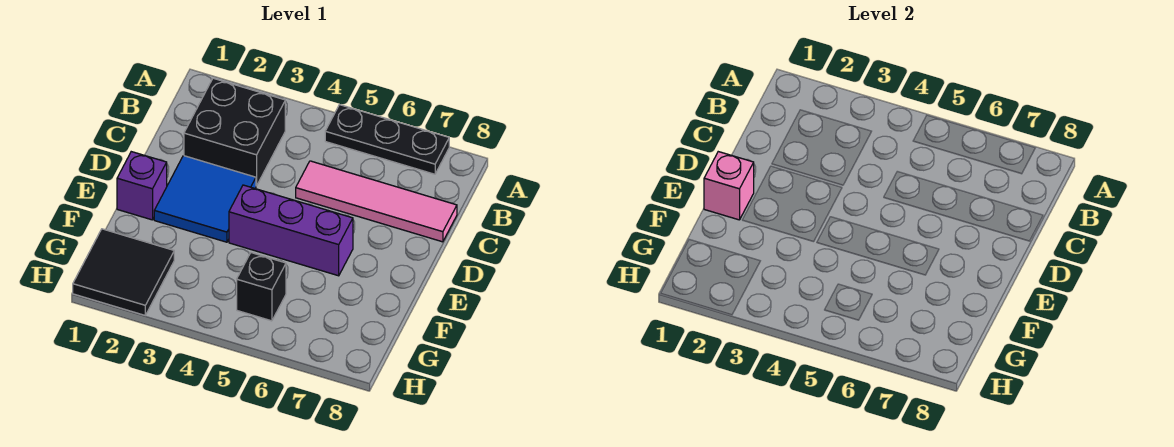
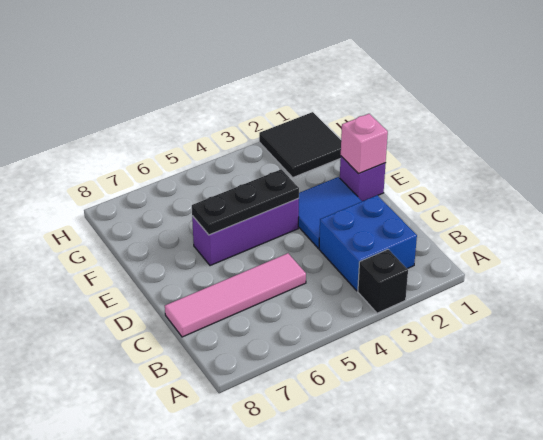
black 1x3 plate [325,105,449,174] -> black 1x3 plate moved to [192,169,299,235]
black 2x2 brick [184,78,285,186] -> blue 2x2 brick [319,195,417,291]
black 1x1 brick [237,253,286,321] -> black 1x1 brick moved to [358,249,408,313]

